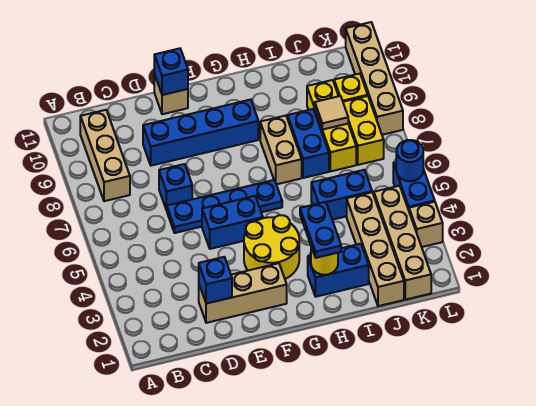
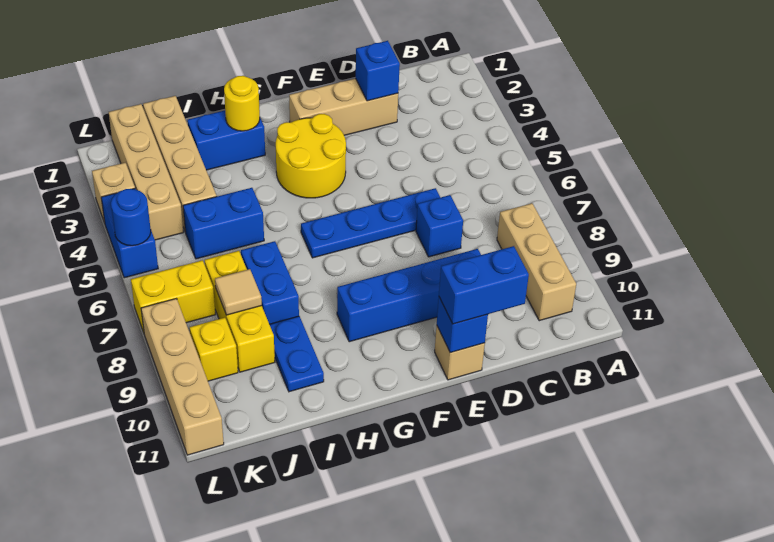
blue 1x2 brick [202,196,263,249] -> blue 1x2 brick moved to [439,246,529,324]
blue 1x2 plate [300,202,341,258] -> blue 1x2 plate moved to [269,316,324,392]
tan 1x2 brick [260,116,302,184] -> none
yellow 1x2 brick [343,96,384,165] -> yellow 1x2 brick turned to [131,260,215,333]

